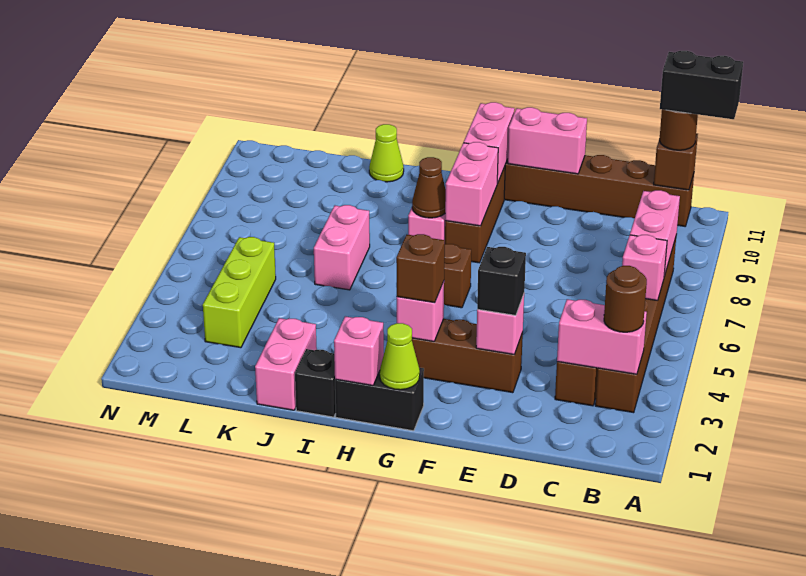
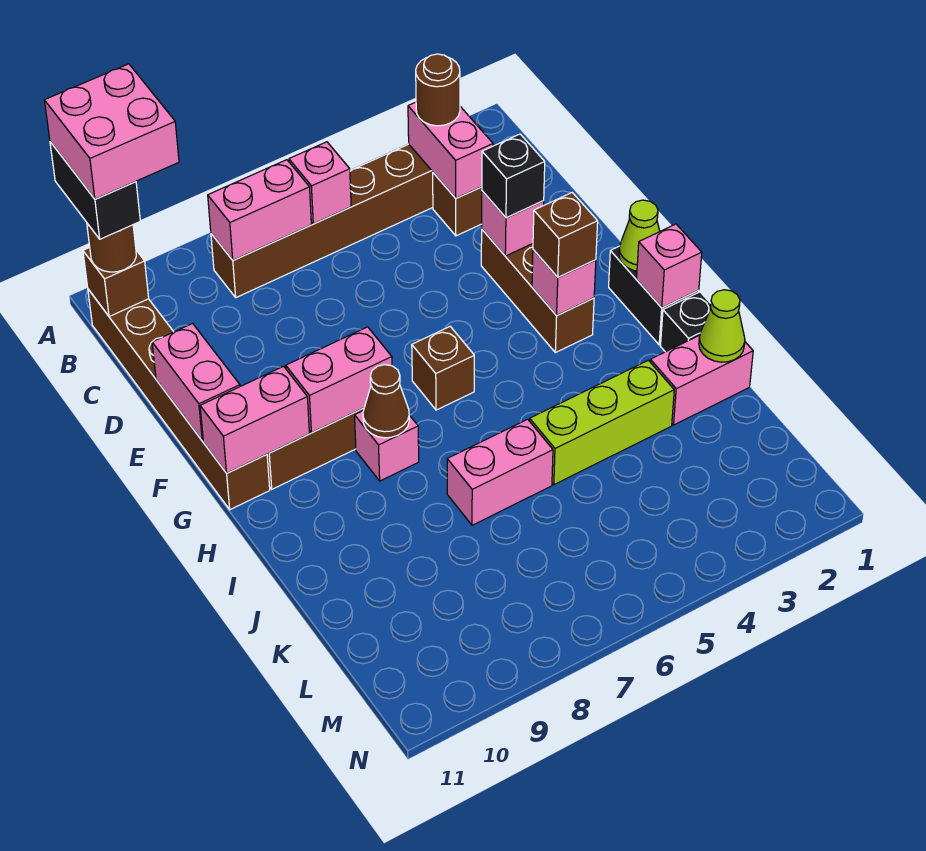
none -> pink 2x2 brick [44,64,179,199]
lime 1x1 cone [369,124,404,182] -> lime 1x1 cone moved to [699,290,745,362]
lime 1x3 brick [203,237,276,348] -> lime 1x3 brick moved to [530,360,674,485]

